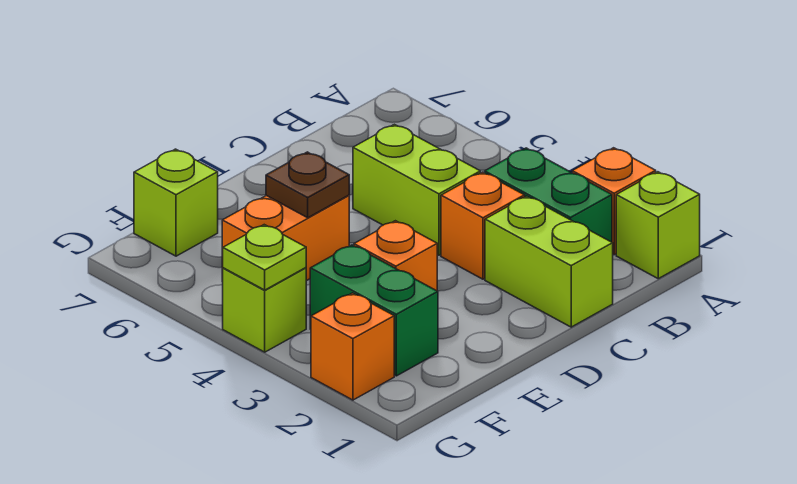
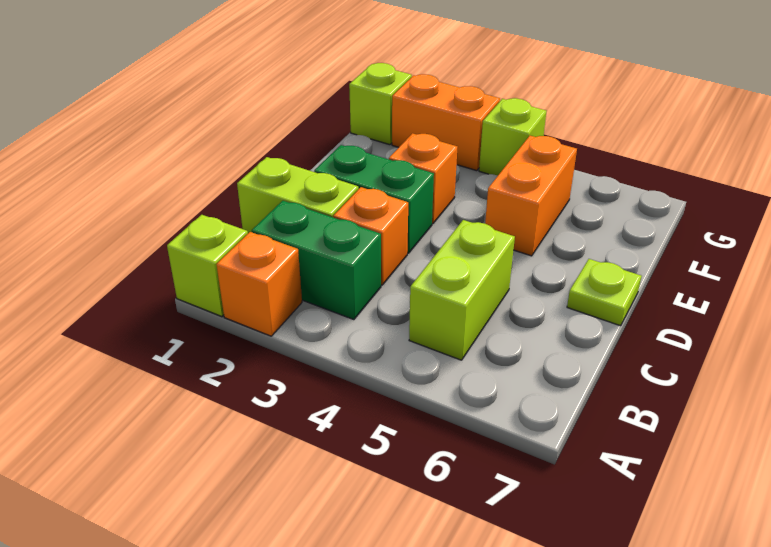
lime 1x2 brick [353,124,480,255] -> lime 1x2 brick turned to [409,220,515,360]
brown 1x1 plate [266,152,349,218] -> none
green 1x2 brick [310,245,438,376] -> green 1x2 brick moved to [314,145,434,253]
lime 1x1 brick [134,149,218,256] -> lime 1x1 brick moved to [349,63,412,145]
orange 1x1 brick [311,293,394,400] -> orange 1x2 brick [392,74,500,171]
lime 1x1 plate [223,225,306,290] -> lime 1x1 plate moved to [567,259,642,326]

